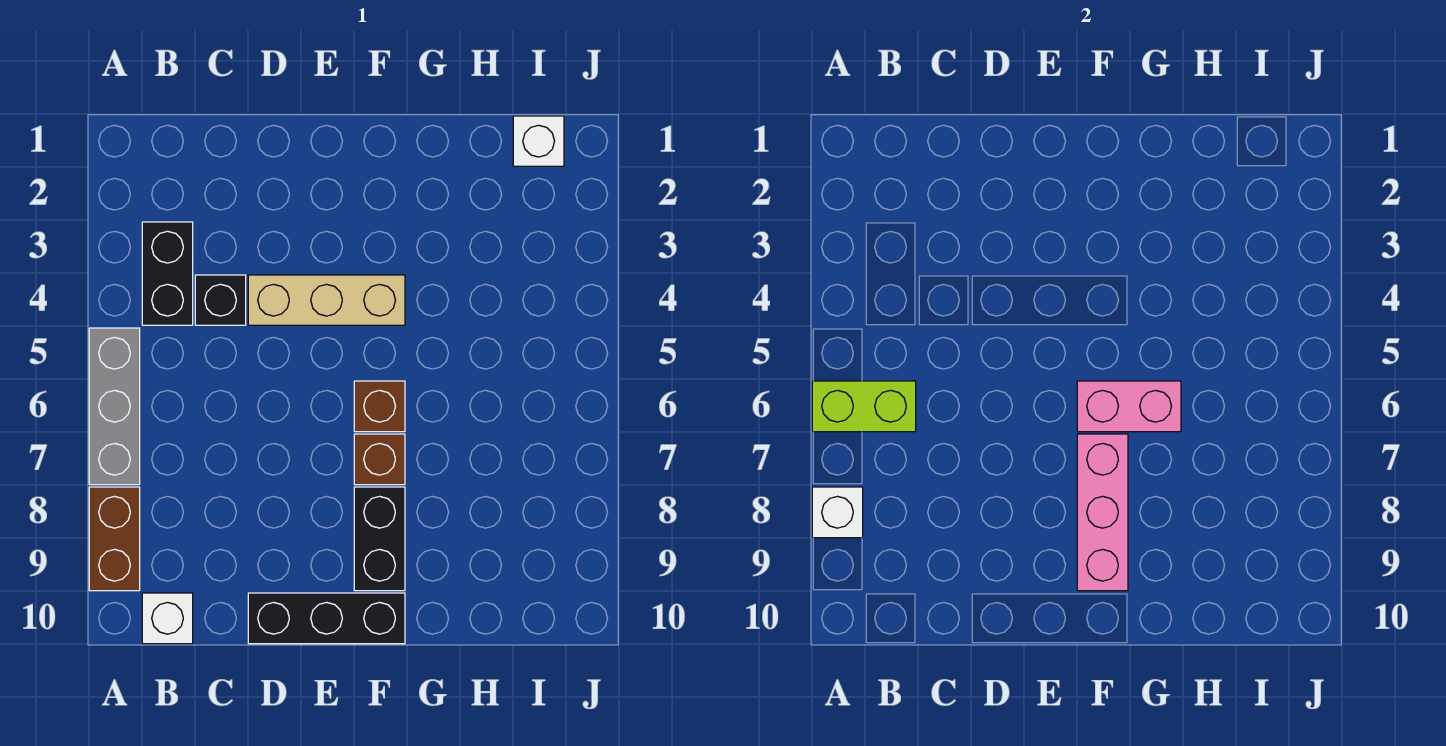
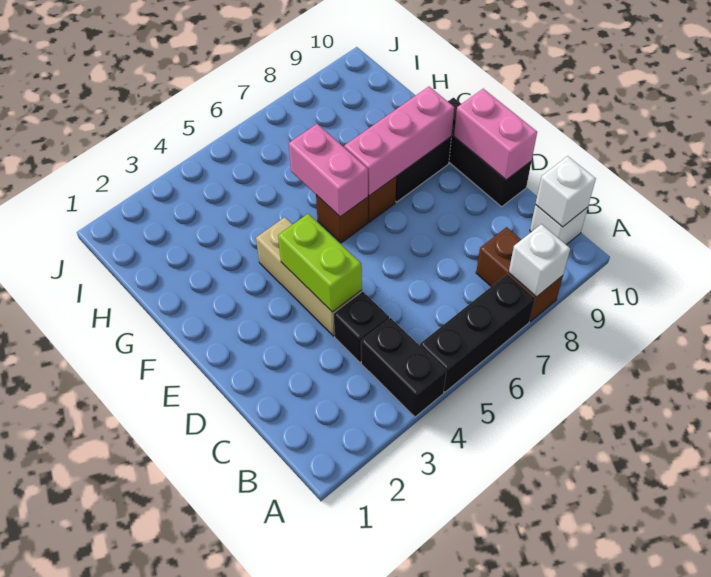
grey 1x3 brick [89,328,140,485] -> black 1x3 brick [420,274,535,392]
lime 1x2 brick [812,381,916,432] -> lime 1x2 brick moved to [278,214,362,312]
brown 1x2 brick [89,487,140,591] -> brown 1x2 brick turned to [476,227,563,321]
black 1x2 brick [142,222,193,325] -> black 1x2 brick turned to [361,318,446,417]
none -> pink 1x2 brick [454,89,537,180]
white 1x1 brick [513,116,564,166] -> white 1x1 brick moved to [535,156,596,227]

